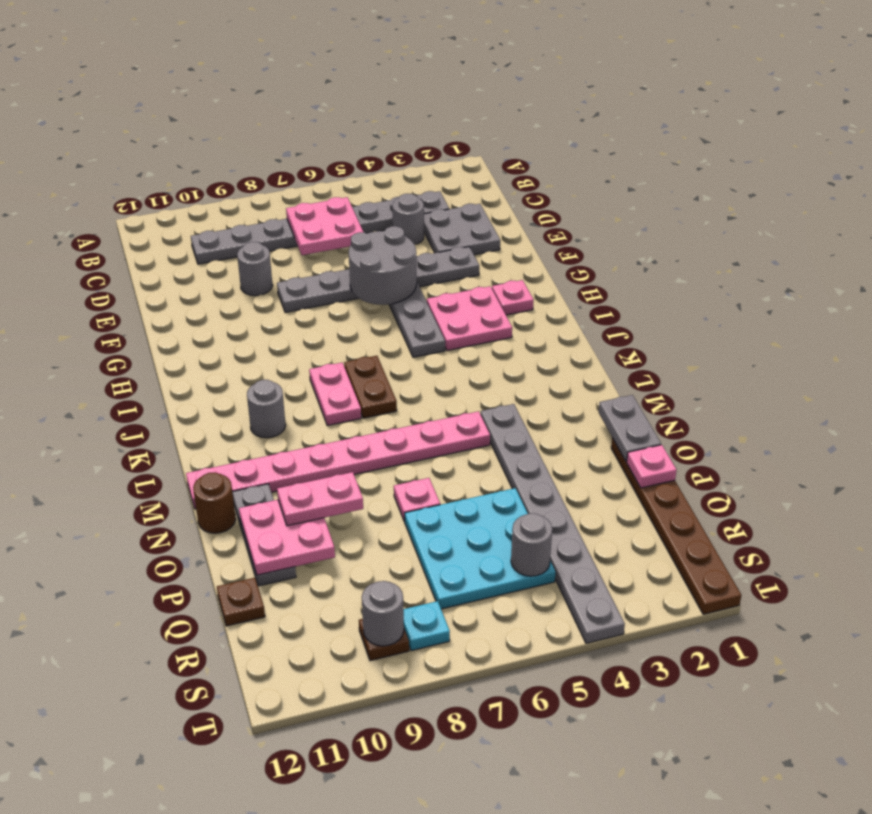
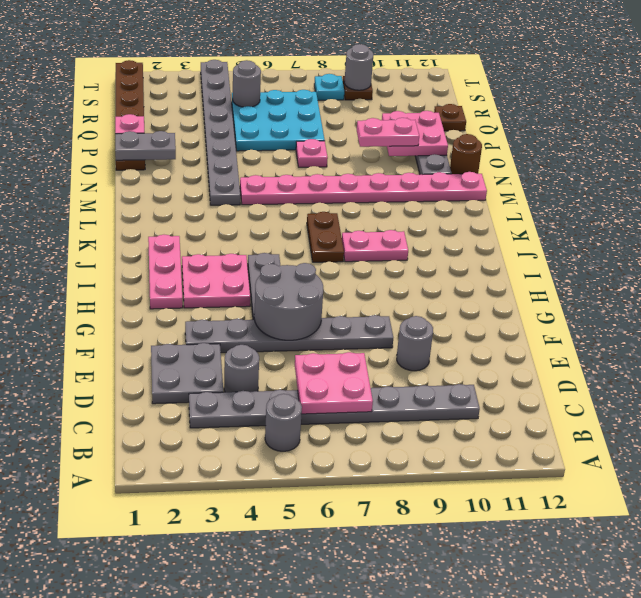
pink 1x1 plate [492,280,534,315] -> pink 1x3 plate [148,235,183,309]
pink 1x2 plate [309,363,361,426] -> pink 1x2 plate turned to [342,230,408,262]
grey 1x1 round brick [247,380,286,438] -> grey 1x1 round brick moved to [265,394,302,451]
grey 1x2 plate [599,395,661,462] -> grey 1x2 plate turned to [115,131,176,160]

